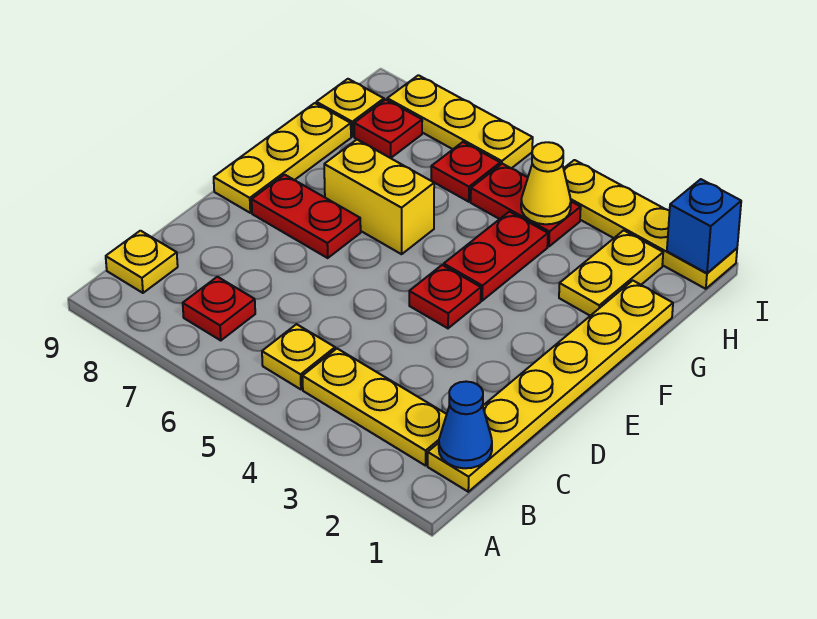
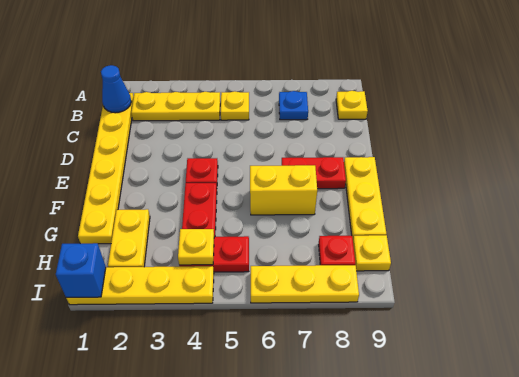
red 1x1 plate [183,277,255,341] -> blue 1x1 plate [279,91,308,120]
yellow 1x1 cone [521,142,571,224] -> yellow 1x1 plate [178,229,214,265]
red 1x1 plate [431,142,500,202] -> none

